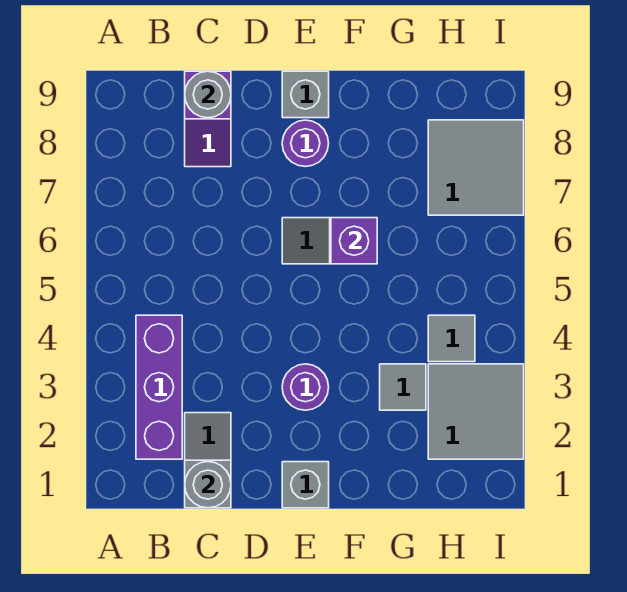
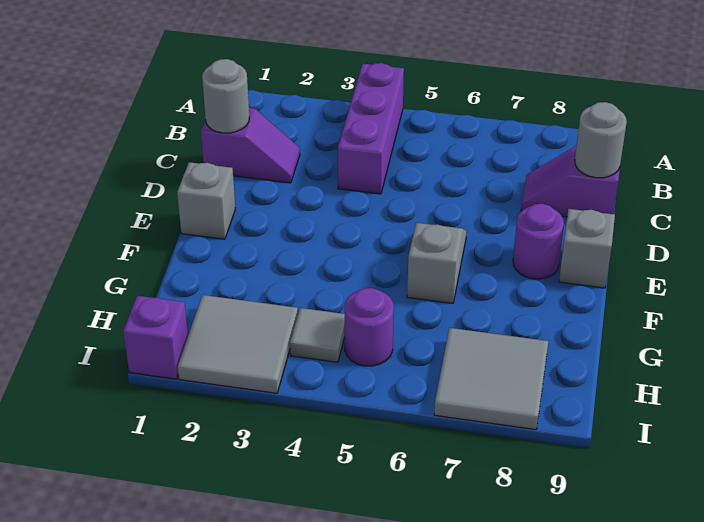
purple 1x3 brick [136,315,182,459] -> purple 1x3 brick turned to [338,63,404,194]
grey 1x2 slope [185,413,231,508] -> purple 1x2 slope [201,108,300,183]
purple 1x1 round brick [282,364,329,410] -> purple 1x1 round brick moved to [345,288,394,366]
purple 1x1 brick [331,218,377,264] -> purple 1x1 brick moved to [123,296,188,379]
grey 1x1 tile [380,364,426,410] -> none

